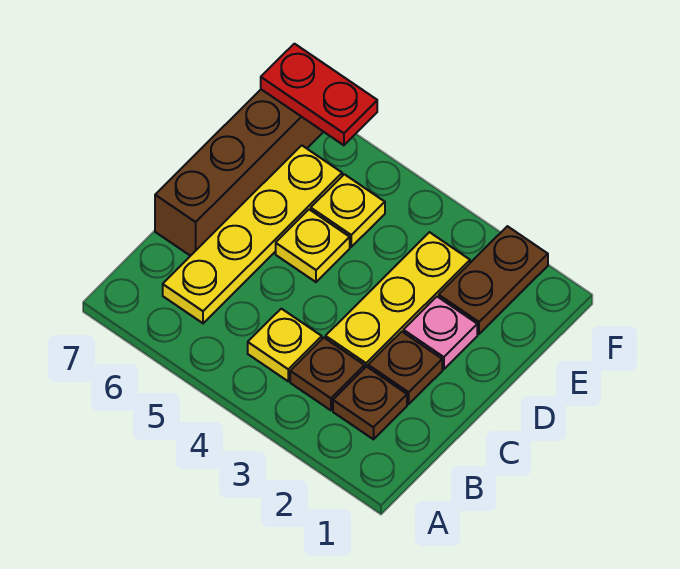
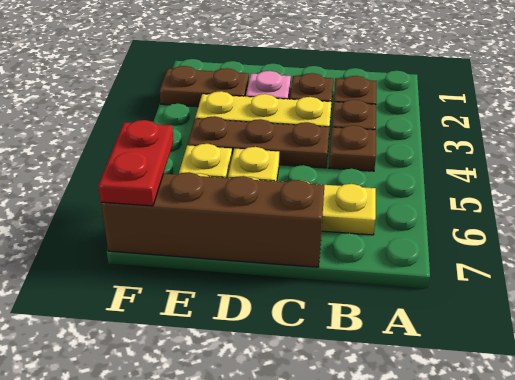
yellow 1x1 plate [248,309,322,381] -> brown 1x1 plate [329,125,376,171]
none -> brown 1x3 plate [187,116,330,168]

